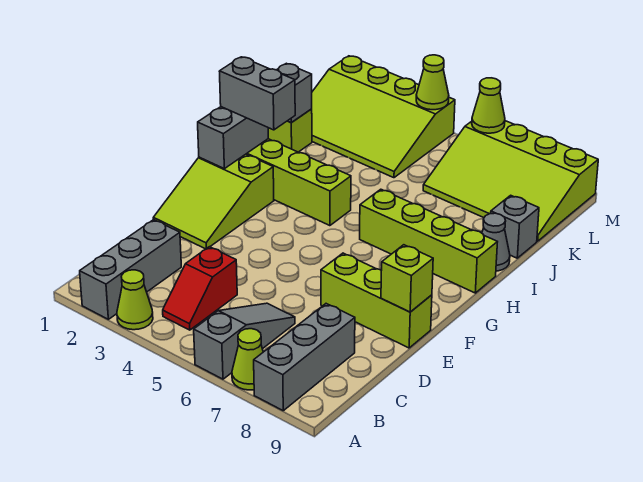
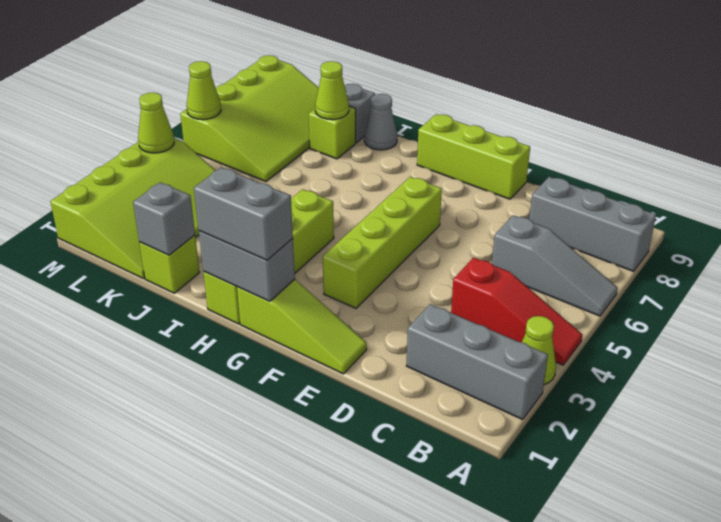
grey 1x3 slope [194,303,295,379] -> grey 1x3 slope turned to [492,215,618,316]
lime 1x1 cone [232,329,263,390] -> lime 1x1 cone moved to [315,61,349,120]
red 1x2 slope [163,247,237,330] -> red 1x3 slope [451,258,582,365]
lime 2x3 slope [153,154,274,249] -> lime 1x3 slope [237,279,367,374]
lime 1x3 brick [321,253,432,348] -> lime 1x3 brick turned to [417,114,530,199]
lime 1x1 brick [381,245,433,312] -> lime 1x1 brick moved to [309,106,356,159]
grey 1x2 brick [219,57,295,130] -> grey 1x2 brick turned to [194,167,293,260]
lime 1x4 brick [360,189,497,293] -> lime 1x4 brick moved to [323,177,442,308]

